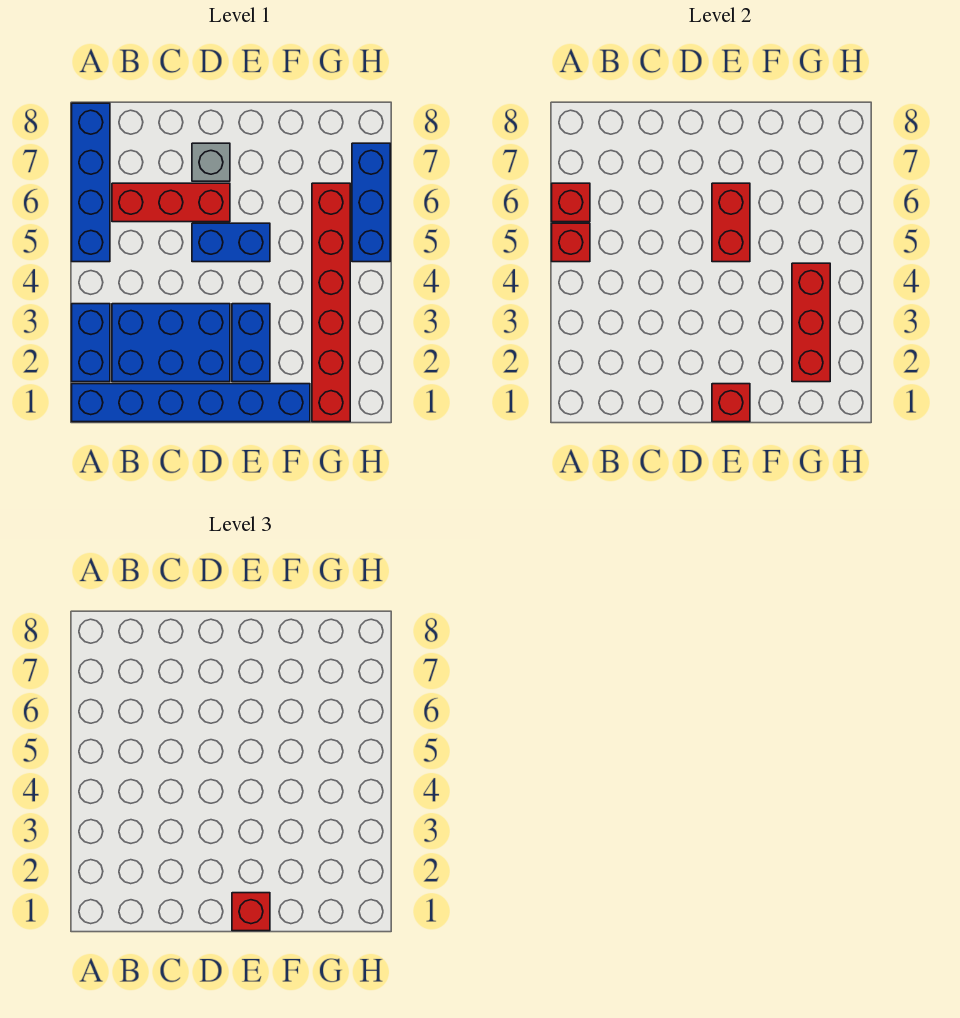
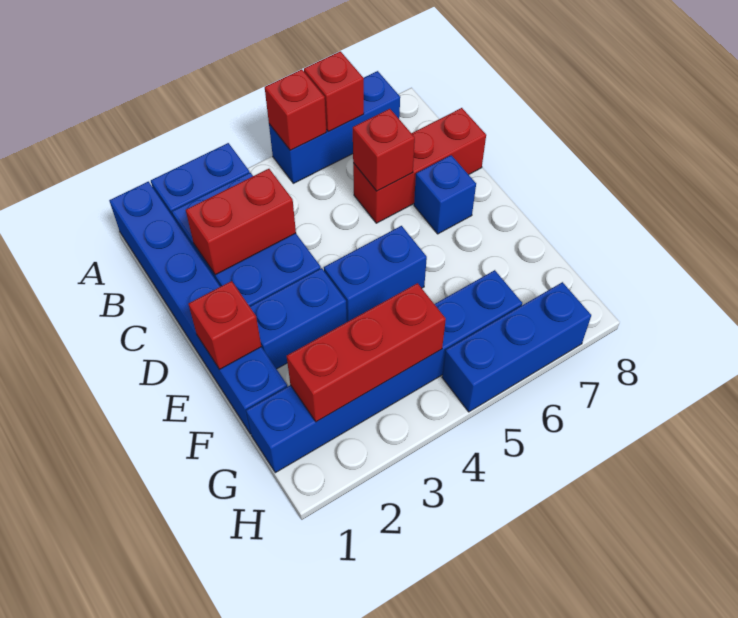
blue 1x4 brick [72,103,110,262] -> blue 1x3 brick [269,71,400,183]
red 1x3 brick [112,183,230,222] -> red 1x3 brick turned to [353,108,486,223]
blue 1x2 brick [192,223,270,262] -> blue 1x2 brick turned to [324,226,427,322]
grey 1x1 brick [192,143,230,181] -> blue 1x1 brick [414,155,476,234]
red 1x1 brick [232,893,270,931] -> red 1x1 brick moved to [353,109,415,191]
red 1x2 brick [712,183,750,262] -> red 1x2 brick moved to [186,169,296,275]
red 1x6 brick [312,183,350,422] -> blue 1x6 brick [246,270,522,473]

